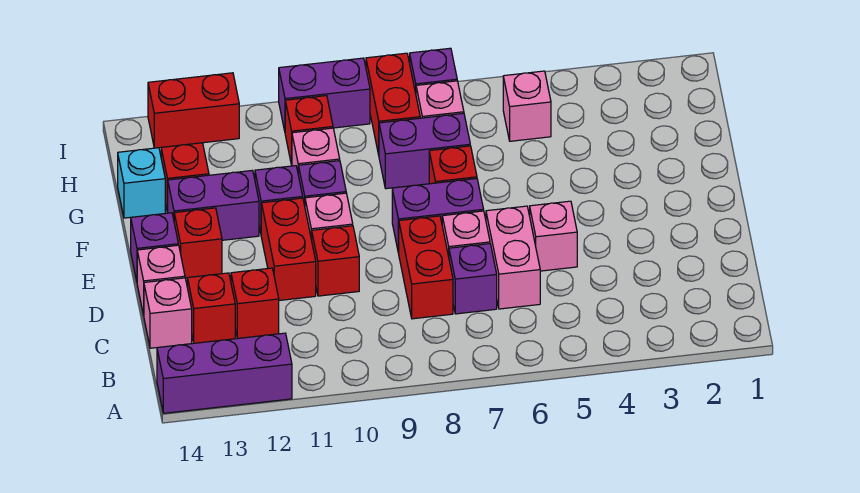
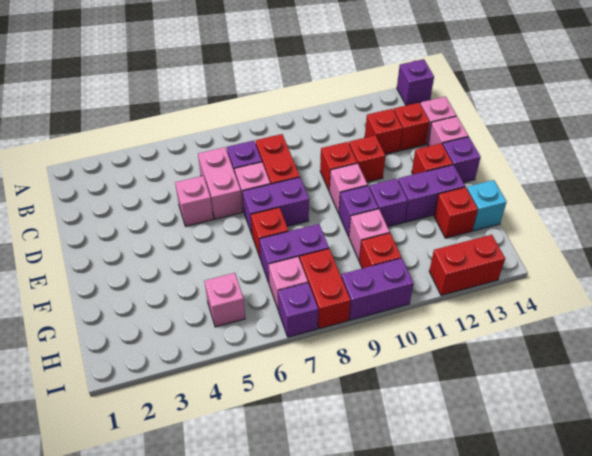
purple 1x3 brick [157,333,292,413] -> purple 1x1 brick [397,59,434,105]
red 1x2 brick [261,198,316,300] -> red 1x1 brick [349,135,385,182]

